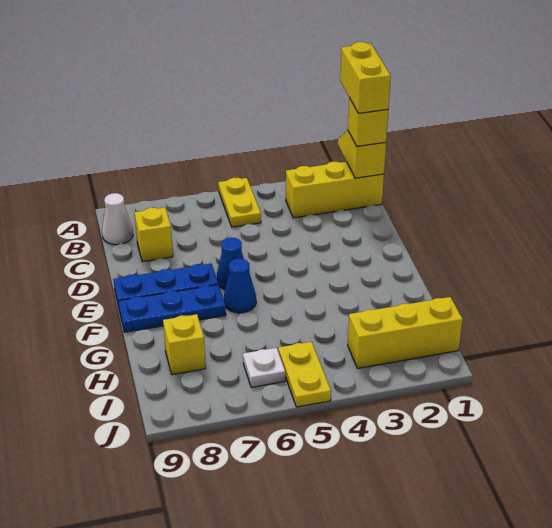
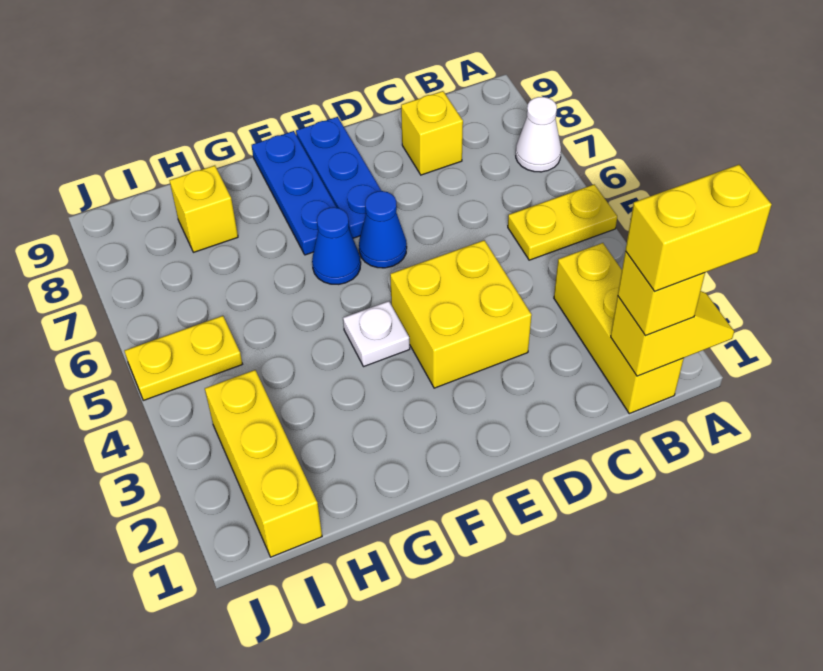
white 1x1 cone [102,193,133,245] -> white 1x1 cone moved to [516,97,561,172]
none -> yellow 2x2 brick [390,240,532,388]
white 1x1 plate [243,348,285,387] -> white 1x1 plate moved to [343,301,410,367]

